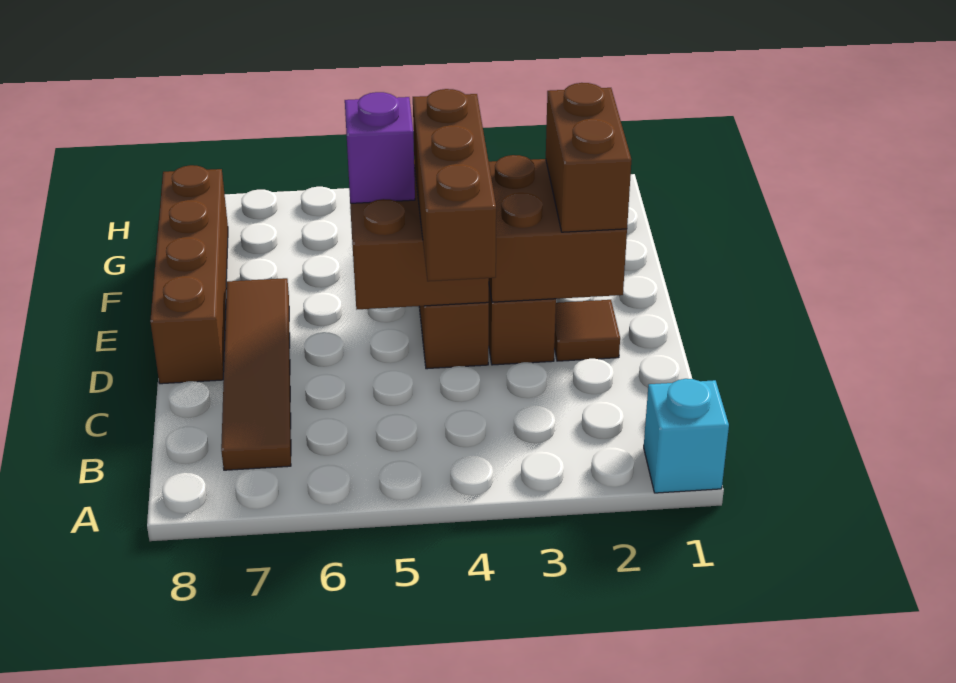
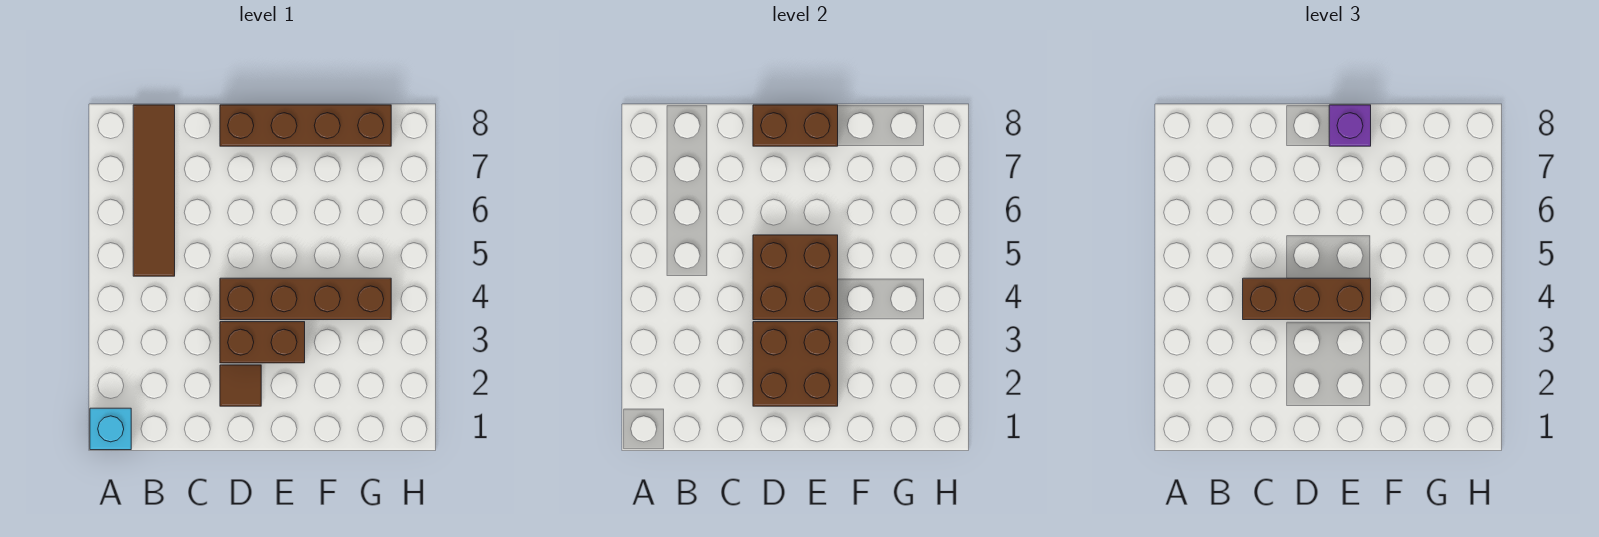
brown 1x4 tile [221,278,291,470] -> brown 1x4 tile turned to [133,105,175,276]
brown 1x2 brick [546,83,631,232] -> brown 1x2 brick moved to [753,105,838,146]
purple 1x1 brick [345,92,415,203] -> purple 1x1 brick moved to [1329,105,1371,146]

